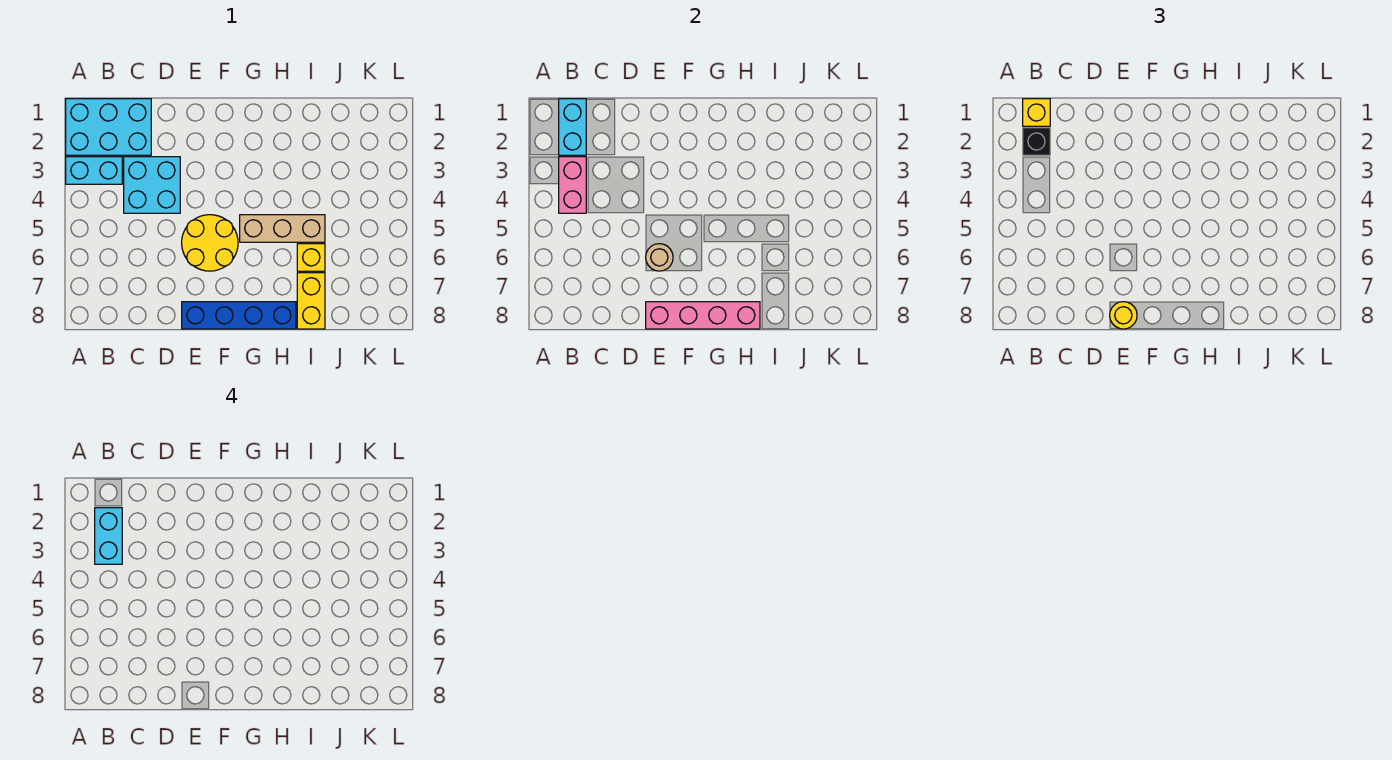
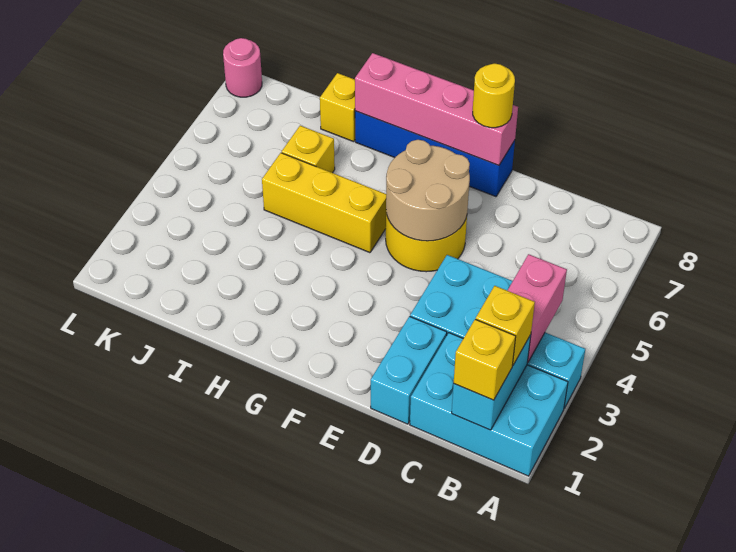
black 1x1 brick [1023,128,1050,155] -> yellow 1x1 brick [476,286,535,365]
cyan 1x2 brick [95,508,122,564] -> cyan 1x2 brick moved to [371,316,447,424]
tan 1x1 round brick [646,244,673,271] -> tan 2x2 round brick [386,140,470,241]
tan 1x3 brick [240,215,325,242] -> yellow 1x3 brick [262,153,386,253]
yellow 1x2 brick [297,273,325,329] -> yellow 1x1 brick [320,73,355,142]
none -> pink 1x1 round brick [223,38,262,97]

